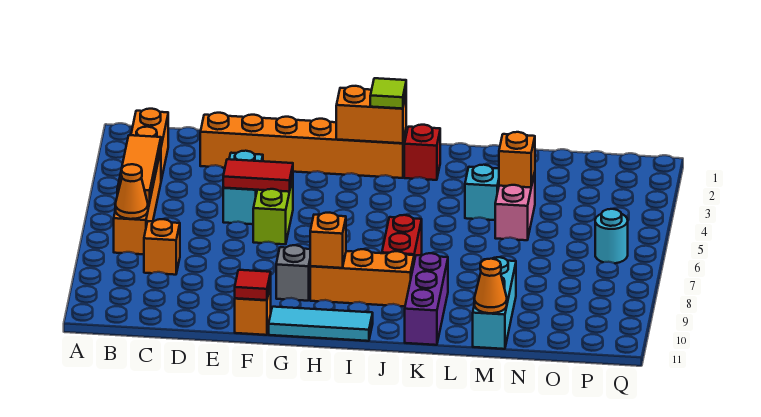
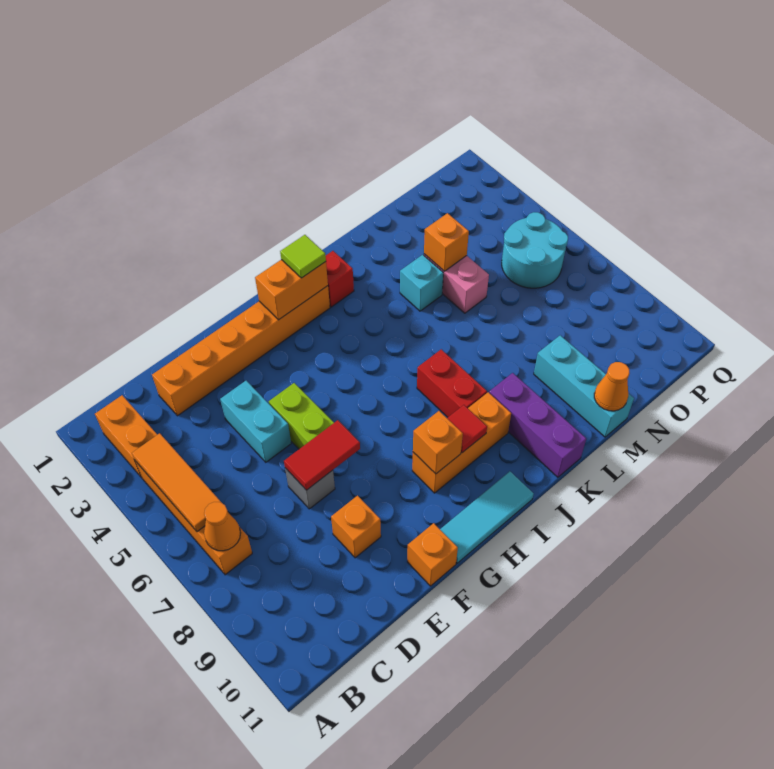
orange 1x1 brick [144,219,180,275] -> orange 1x1 brick moved to [331,496,381,558]
red 1x2 tile [223,159,293,192] -> red 1x2 tile moved to [284,420,360,490]
red 1x1 tile [235,270,271,300] -> red 1x1 tile moved to [447,405,487,453]
grey 1x1 brick [276,245,310,301] -> grey 1x1 brick moved to [285,468,335,509]
cyan 1x1 round brick [595,209,628,263] -> cyan 2x2 round brick [502,212,568,288]

